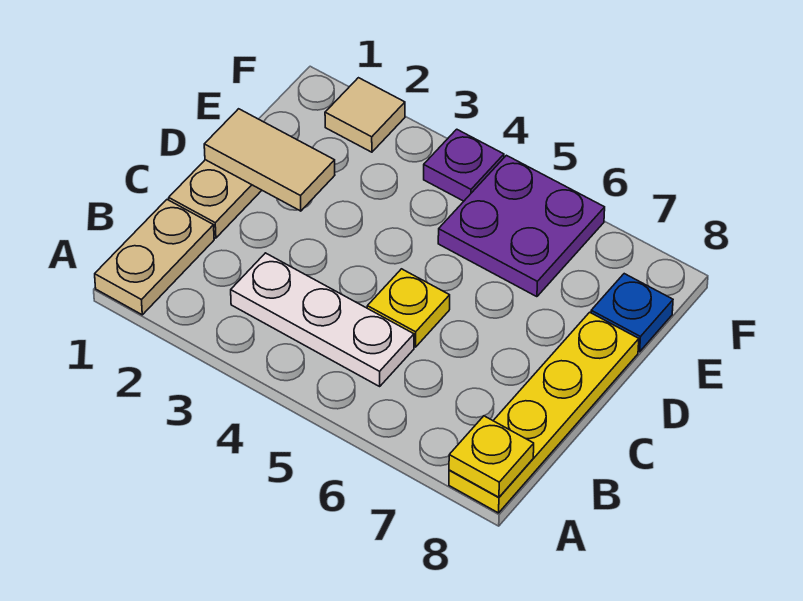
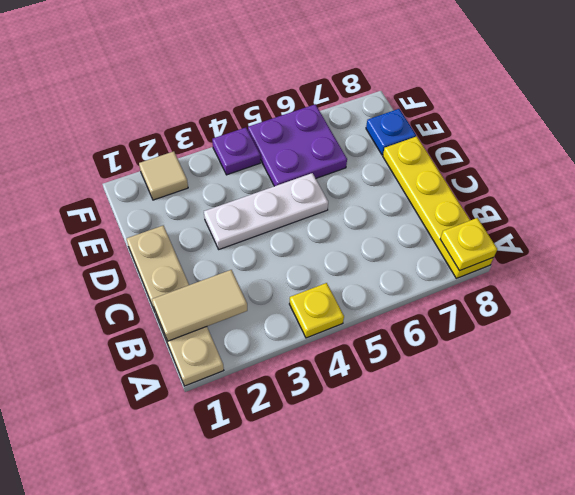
white 1x3 plate [231,253,414,386] -> white 1x3 plate moved to [204,173,328,249]
yellow 1x1 plate [367,269,450,347] -> yellow 1x1 plate moved to [289,283,344,338]
tan 1x2 tile [204,109,335,211] -> tan 1x2 tile moved to [152,270,247,341]

